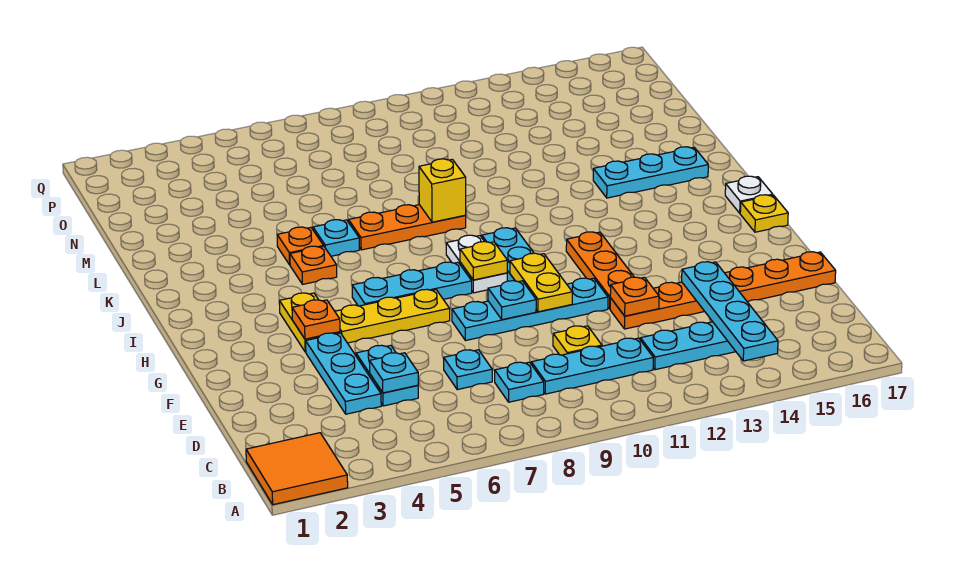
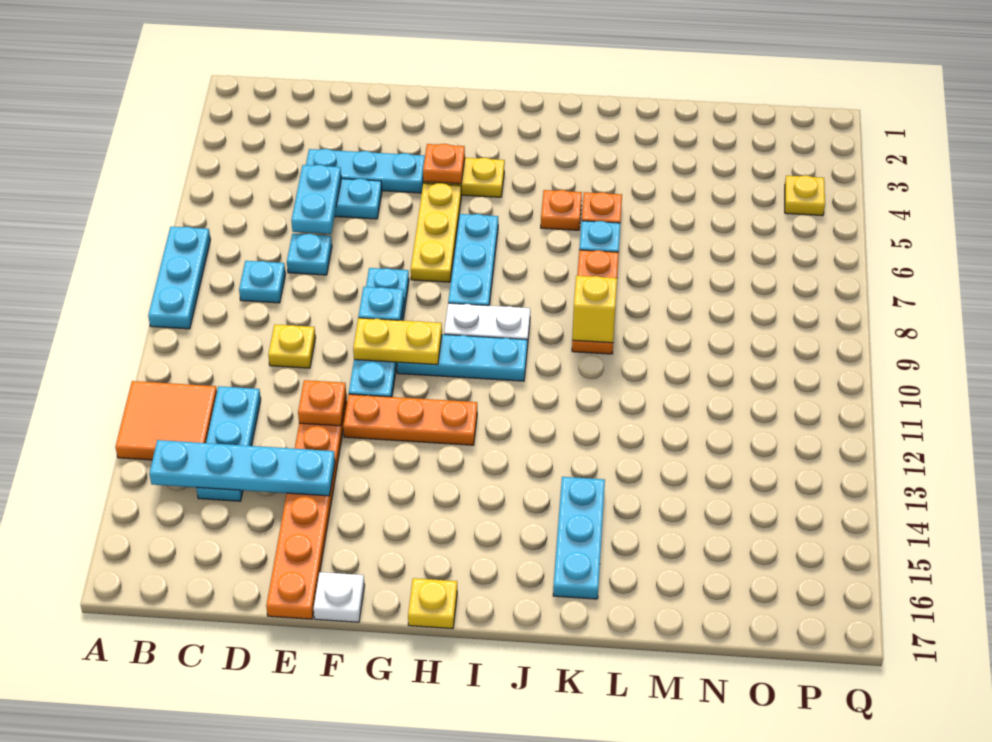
orange 2x2 tile [246,433,348,505] -> orange 2x2 tile moved to [116,381,217,460]
cyan 1x3 plate [531,338,653,394] -> cyan 1x3 plate moved to [148,227,210,329]
cyan 1x1 plate [369,353,418,393] -> cyan 1x2 plate [291,165,341,234]
yellow 1x1 plate [460,242,507,280] -> yellow 1x1 plate moved to [785,175,825,216]
white 1x1 plate [725,176,773,213] -> white 1x1 plate moved to [313,572,365,622]

